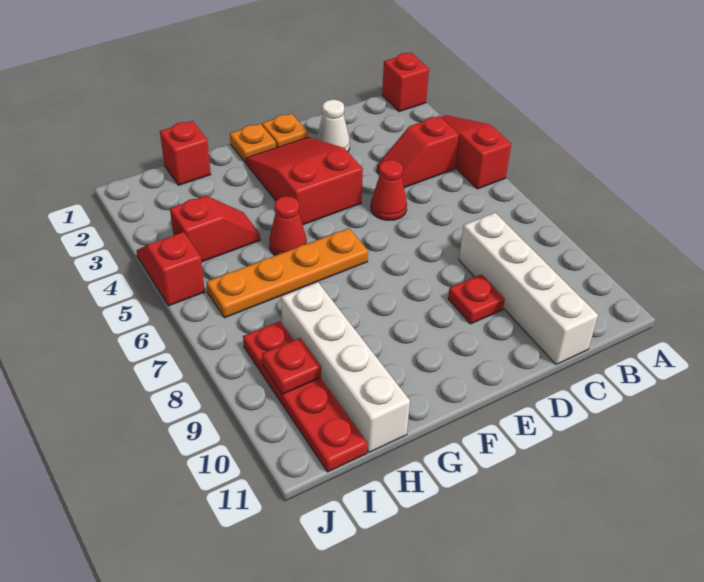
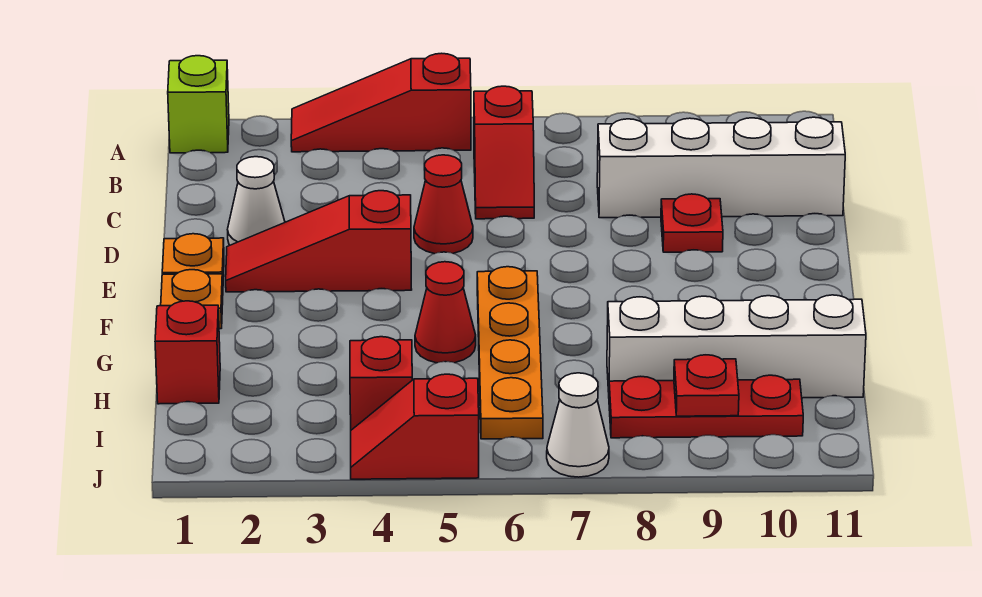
red 1x1 brick [382,53,429,112] -> lime 1x1 brick [168,56,229,153]
red 1x2 slope [377,116,459,188] -> red 1x2 slope moved to [474,86,534,219]
red 2x3 slope [246,137,363,225] -> red 1x3 slope [226,191,412,292]
red 1x4 plate [243,321,367,472] -> red 1x3 plate [609,375,803,438]
none -> white 1x1 cone [547,373,609,477]

